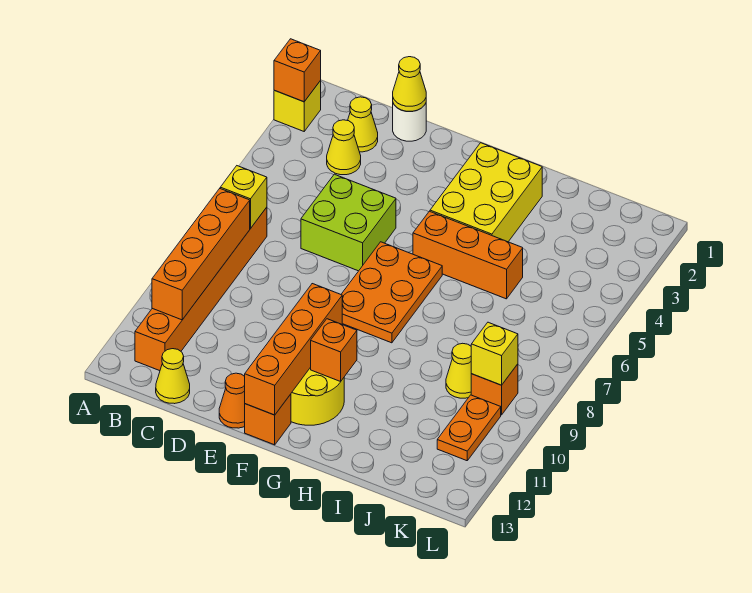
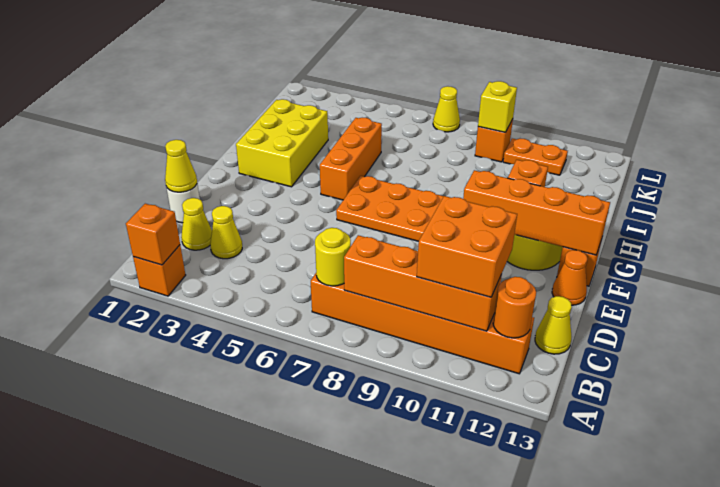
yellow 1x1 brick [274,81,321,131] -> orange 1x1 brick [133,245,186,296]
yellow 1x1 brick [220,166,267,228] -> yellow 1x1 round brick [315,228,351,286]
none -> orange 2x2 brick [417,196,517,297]
none -> orange 1x1 round brick [493,277,536,338]
lime 2x2 brick [301,174,396,271] -> none
yellow 2x3 brick [430,143,542,242] -> yellow 2x3 brick turned to [236,99,328,187]
yellow 1x1 cone [446,343,471,398] -> yellow 1x1 cone moved to [433,86,460,132]

